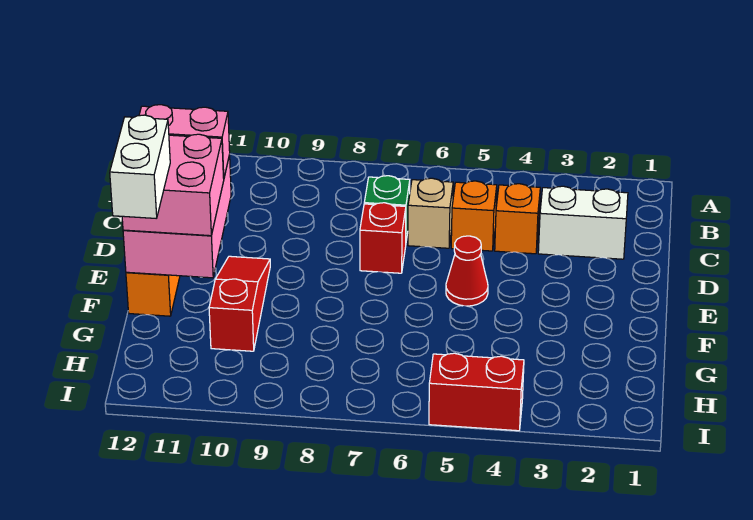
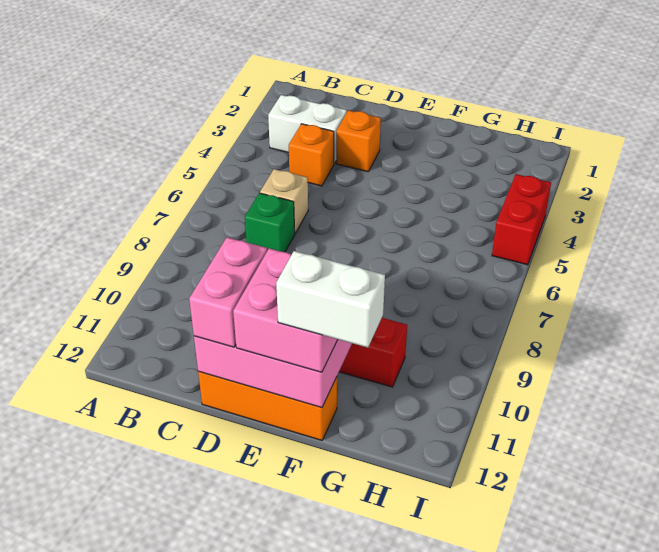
white 1x2 brick [538,186,628,259] -> white 1x2 brick turned to [268,95,347,164]
orange 1x1 brick [451,181,497,251] -> orange 1x1 brick moved to [336,110,381,172]
red 1x1 brick [360,203,406,273] -> none
red 1x1 cone [446,236,488,306] -> none

